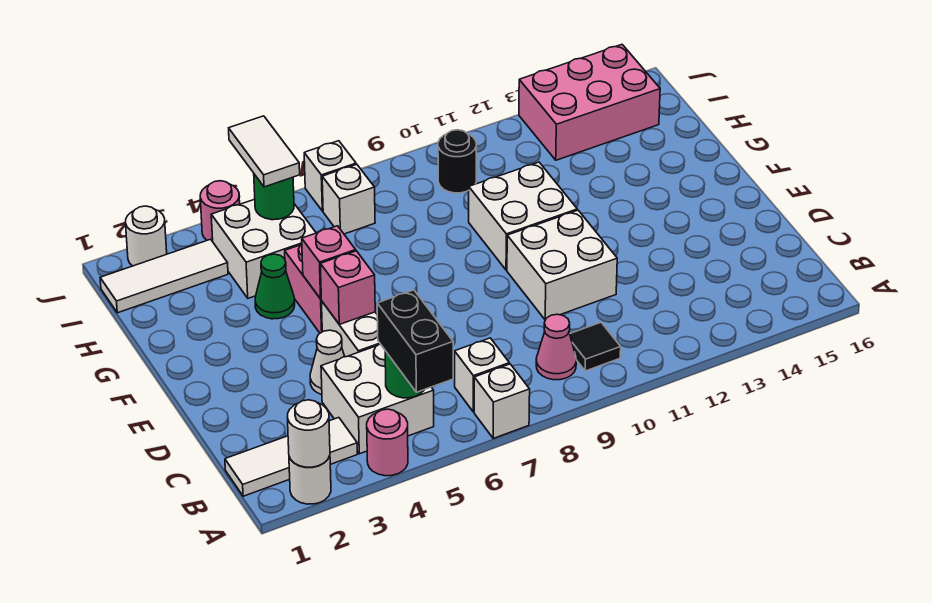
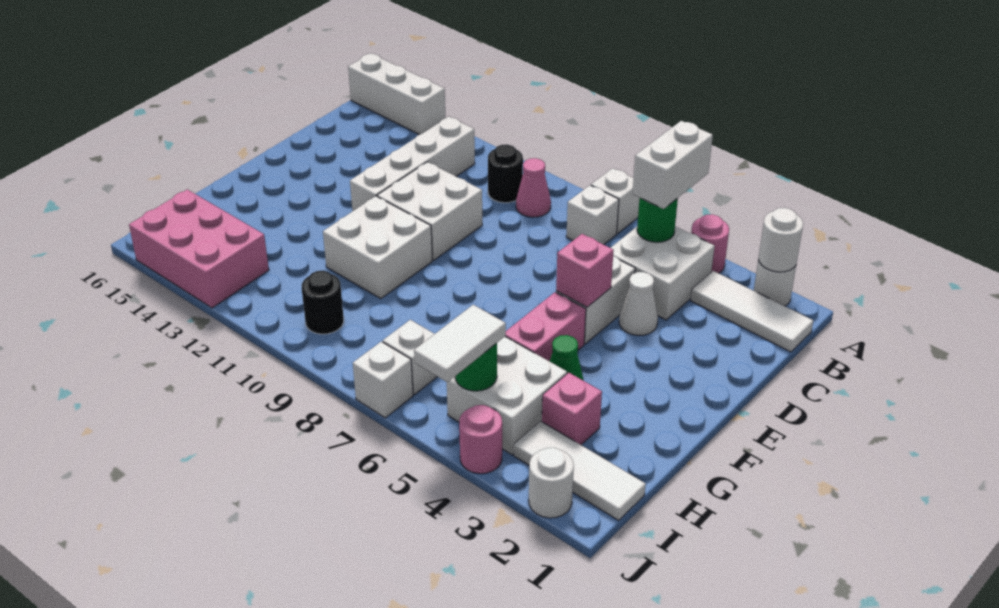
black 1x2 brick [377,290,453,392] -> white 1x2 brick [632,121,713,209]
none -> white 1x3 brick [348,53,445,135]
black 1x1 tile [570,322,621,371] -> black 1x1 round brick [488,144,523,203]
none -> white 1x4 brick [350,117,475,211]
pink 1x1 brick [302,226,356,299] -> pink 1x1 brick moved to [542,373,602,445]

